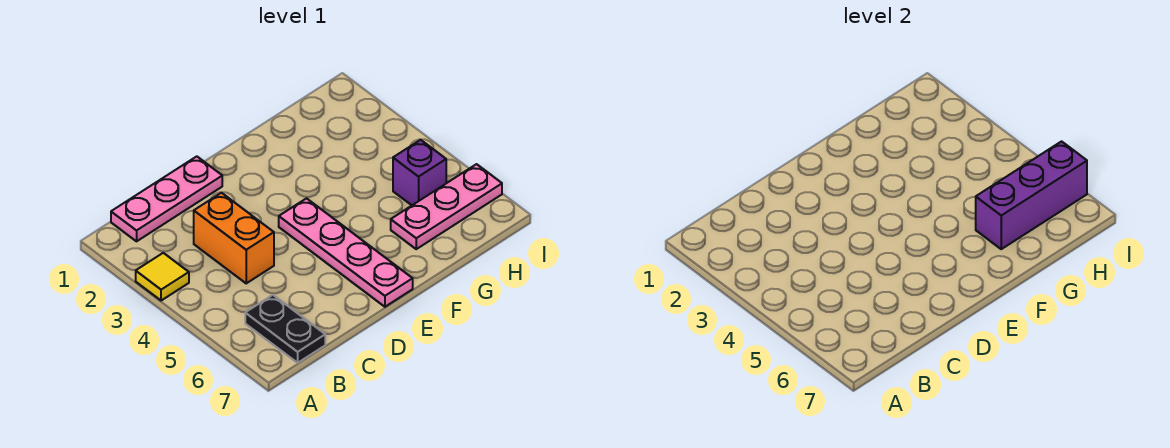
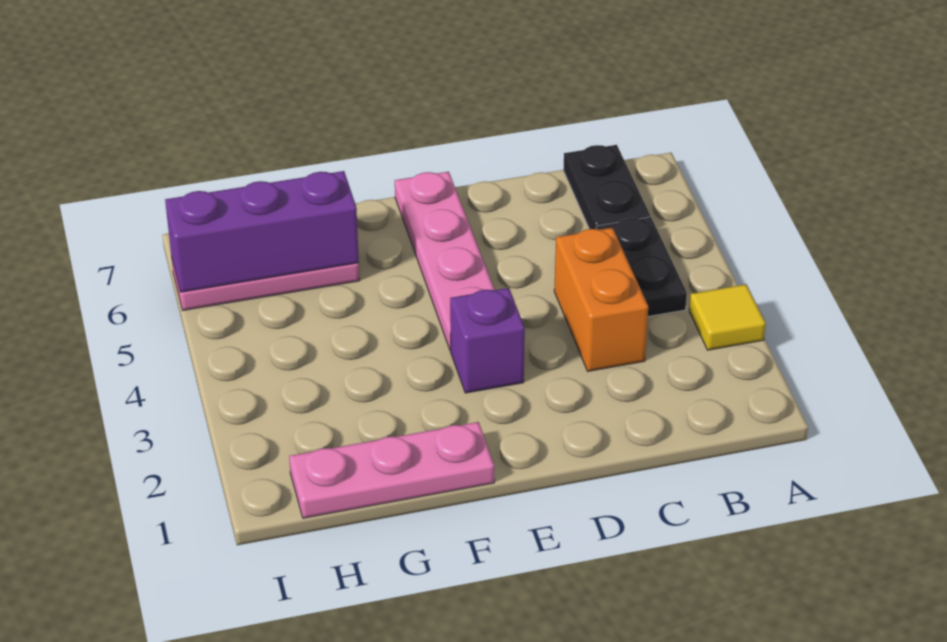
pink 1x3 plate [111,156,222,241] -> pink 1x3 plate moved to [289,422,494,518]
none -> black 1x2 plate [596,217,687,316]
purple 1x1 brick [393,140,446,205] -> purple 1x1 brick moved to [450,288,525,393]

